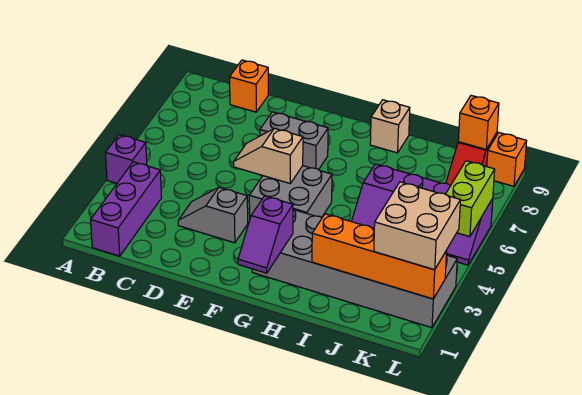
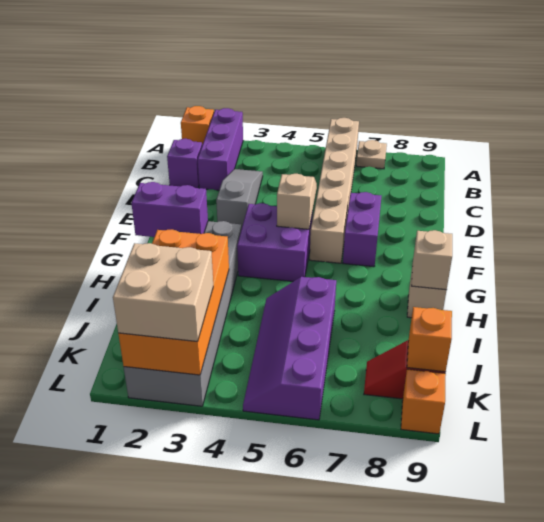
purple 1x1 brick [105,135,147,183] -> purple 1x1 brick moved to [167,139,202,188]
none -> tan 1x6 brick [310,118,359,263]
none -> tan 1x1 plate [356,140,387,169]
purple 1x3 brick [91,162,162,256] -> purple 1x3 brick turned to [198,108,243,190]
orange 1x1 brick [230,60,268,112] -> orange 1x1 brick moved to [181,106,214,145]
grey 1x2 slope [178,188,248,243] -> grey 1x3 slope [216,169,263,230]
grey 1x2 brick [260,112,328,170] -> purple 1x2 brick [343,192,382,267]
grey 2x2 brick [249,166,332,218] -> purple 2x2 brick [237,203,313,281]
purple 1x2 slope [238,196,293,273] -> purple 1x2 brick [131,182,208,237]
none -> tan 1x1 brick [411,230,452,290]
orange 1x4 brick [312,214,447,299] -> orange 2x4 brick [118,230,229,375]
lime 1x2 brick [446,161,495,237] -> none

